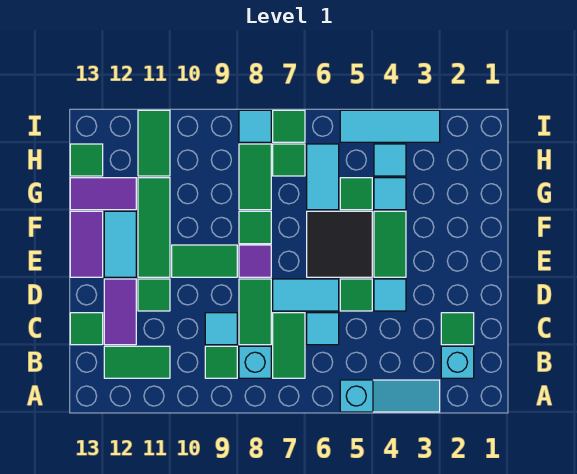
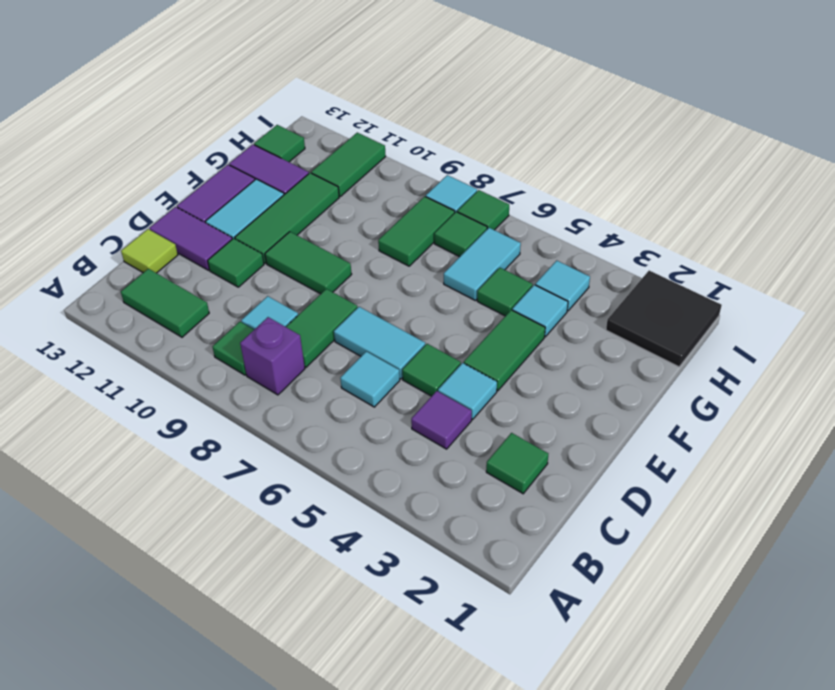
cyan 1x3 slope [340,380,440,412] -> none
cyan 1x1 brick [441,346,474,378] -> none
green 1x2 tile [273,313,305,378] -> none
cyan 1x1 brick [239,346,271,378] -> purple 1x1 brick [240,317,305,395]
purple 1x2 tile [104,279,136,345] -> purple 1x2 tile turned to [149,207,232,270]
green 1x1 tile [70,313,103,345] -> lime 1x1 tile [121,229,178,273]
black 2x2 tile [307,211,372,277] -> black 2x2 tile moved to [606,271,722,367]
purple 1x1 tile [239,245,271,277] -> purple 1x1 tile moved to [411,391,472,449]
green 1x1 tile [239,211,271,244] -> none
cyan 1x3 tile [340,110,440,142] -> none

